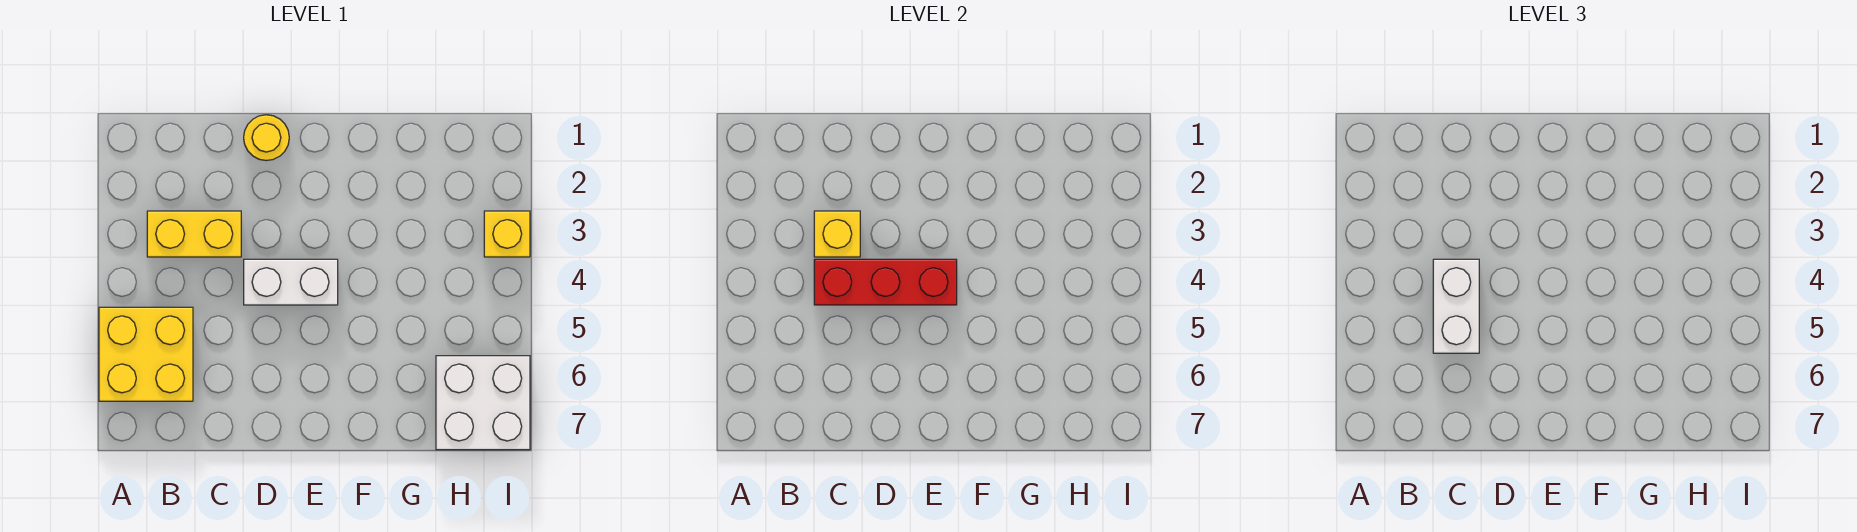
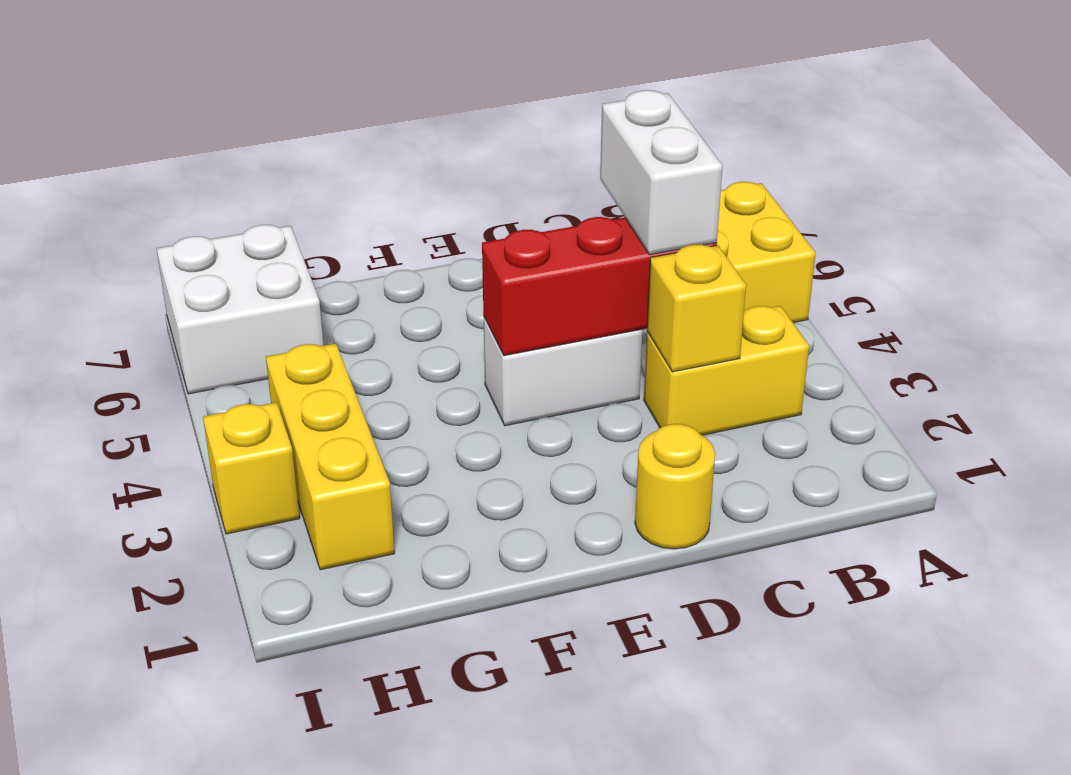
none -> yellow 1x3 brick [266,343,394,570]

